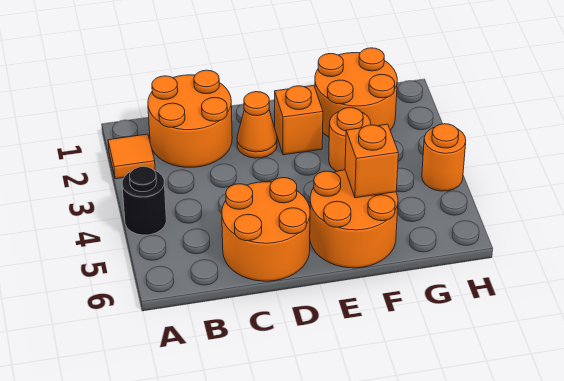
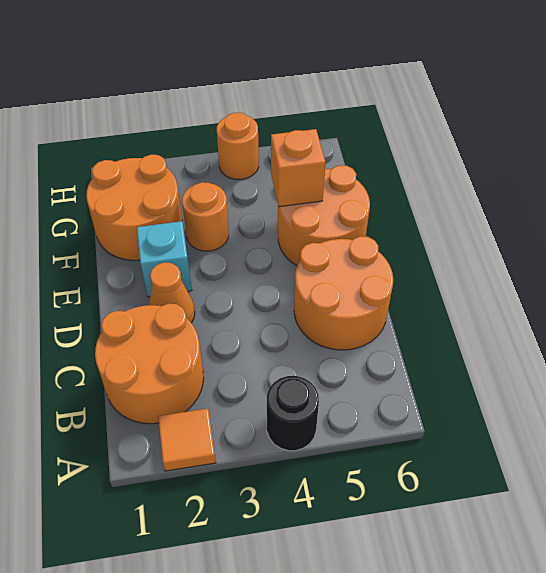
orange 1x1 brick [275,85,323,155] -> cyan 1x1 brick [137,221,192,297]

